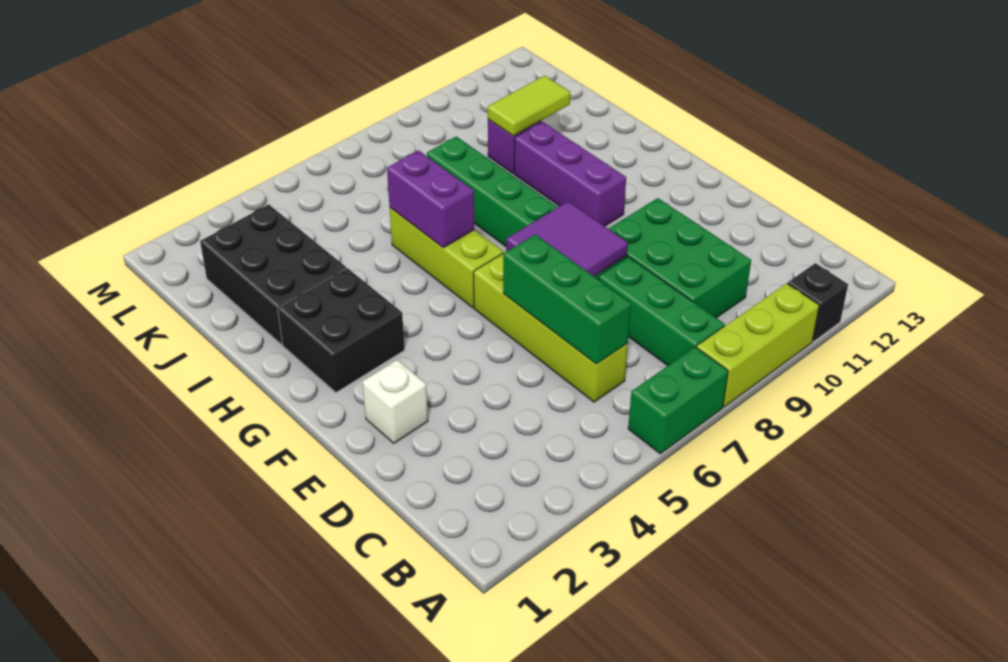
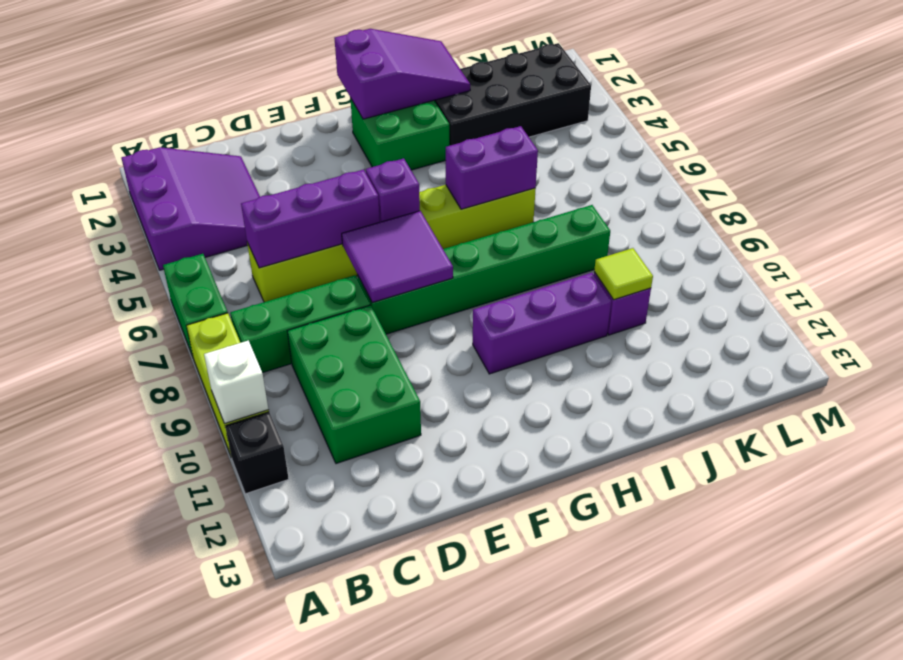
none -> purple 3x3 slope [122,147,260,270]
green 1x3 brick [503,234,631,364] -> purple 1x3 brick [241,169,380,268]
green 2x3 brick [608,198,751,318] -> green 2x3 brick turned to [287,305,421,464]
white 1x1 brick [363,360,428,443] -> white 1x1 brick moved to [204,340,268,424]
none -> purple 1x1 brick [366,158,420,222]
none -> purple 2x3 slope [334,29,470,119]
black 2x2 brick [278,268,405,392] -> green 2x2 brick [350,98,449,170]
black 2x3 brick [200,204,346,345] -> black 2x4 brick [434,43,591,146]
lime 1x2 tile [488,76,571,136] -> lime 1x1 tile [594,248,653,300]

